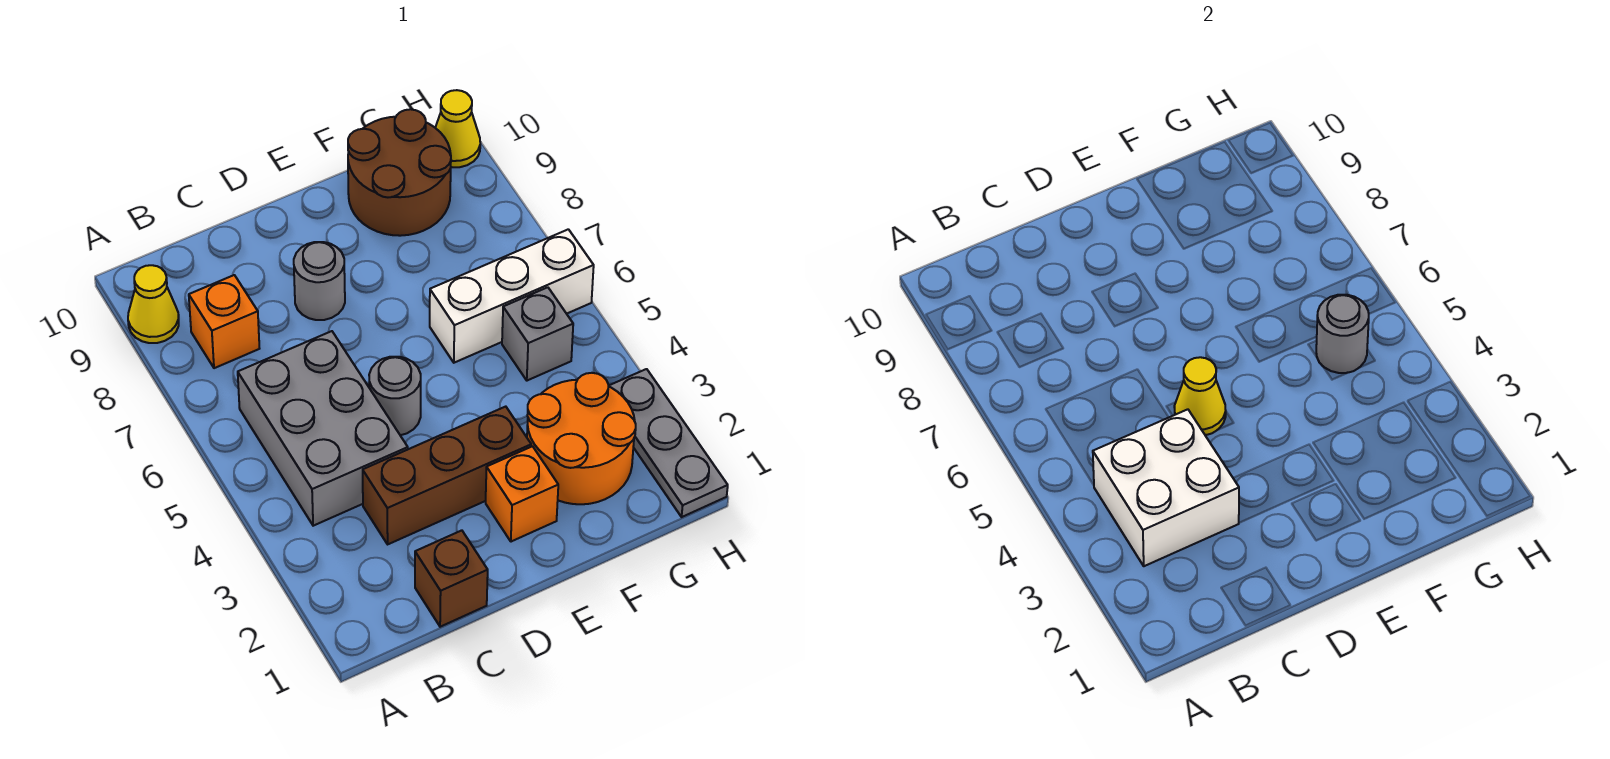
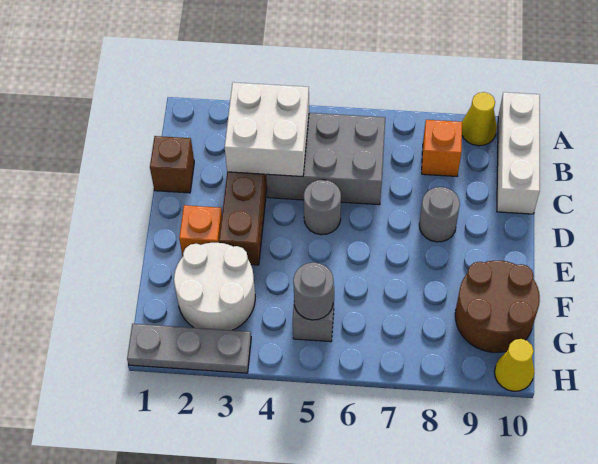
yellow 1x1 cone [1174,357,1226,435] -> none
orange 2x2 round brick [527,373,636,504] -> white 2x2 round brick [174,243,255,330]
white 1x3 brick [430,229,594,363] -> white 1x3 brick moved to [497,92,540,214]

